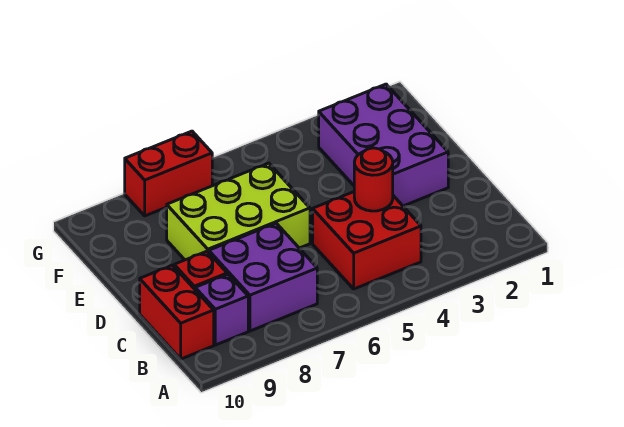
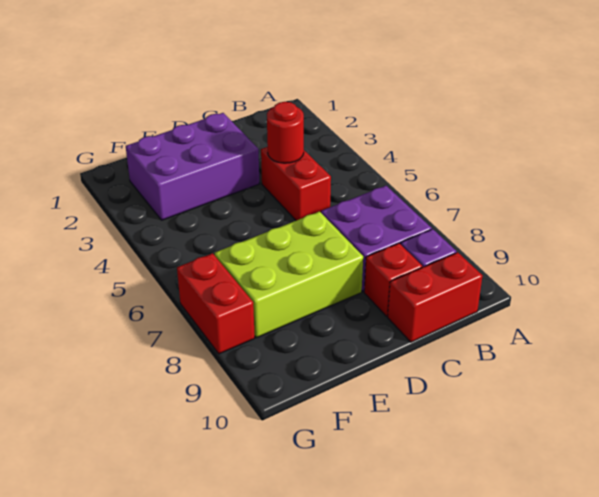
red 2x2 brick [313,192,421,289] -> red 1x2 brick [261,147,331,220]
lime 2x3 brick [167,163,310,260] -> lime 2x3 brick turned to [215,212,363,338]

